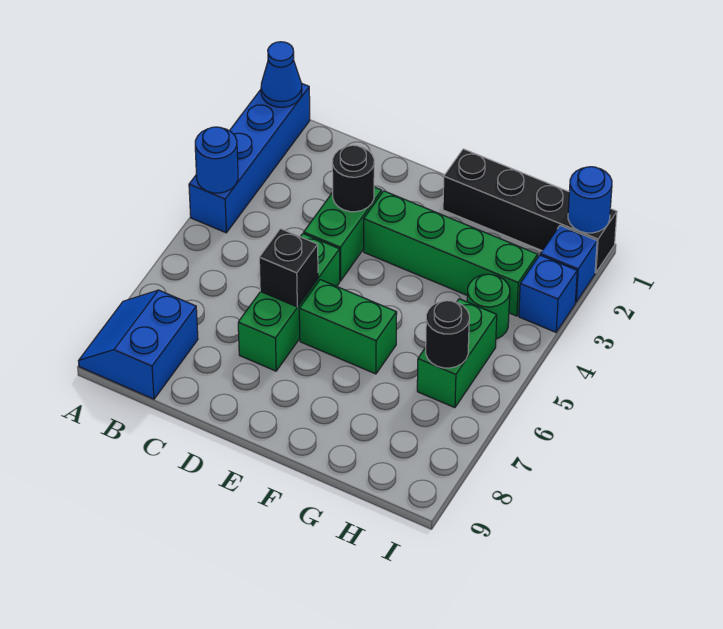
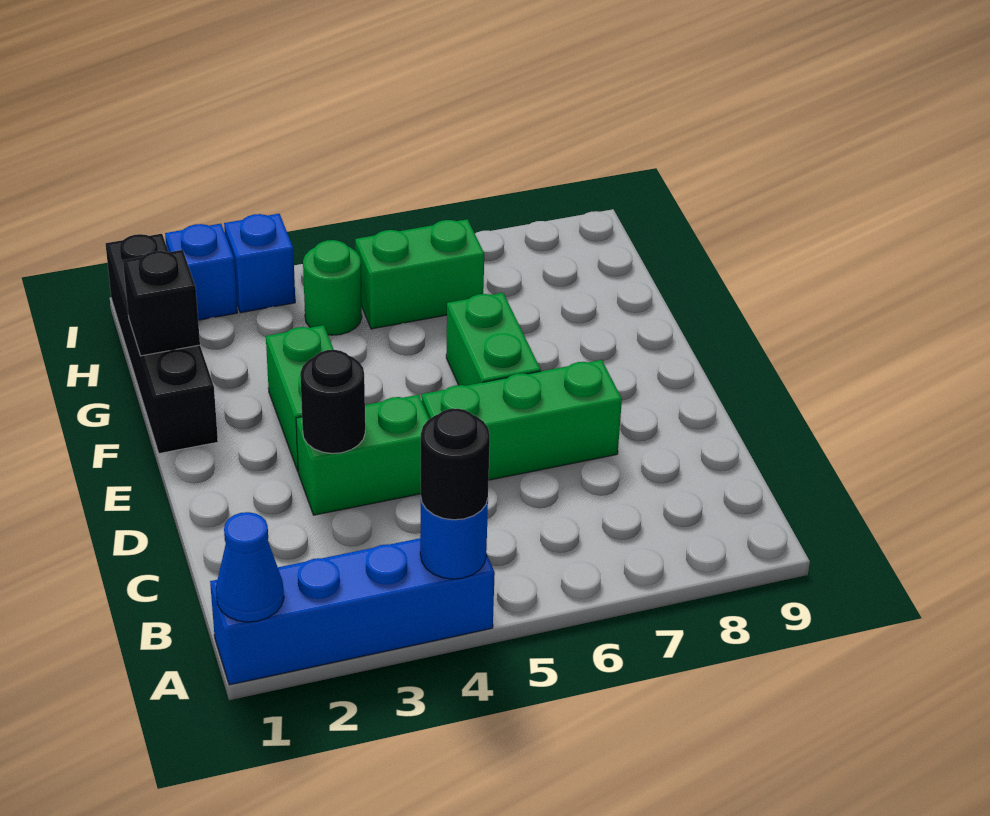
blue 2x2 slope [78,290,198,399] -> none
black 1x1 brick [259,229,318,307] -> black 1x1 brick moved to [123,250,200,356]
green 1x4 brick [364,191,538,316] -> green 1x2 brick [266,325,334,471]
black 1x1 round brick [426,301,469,368] -> black 1x1 round brick moved to [421,409,490,520]
blue 1x1 round brick [568,167,612,233] -> none

